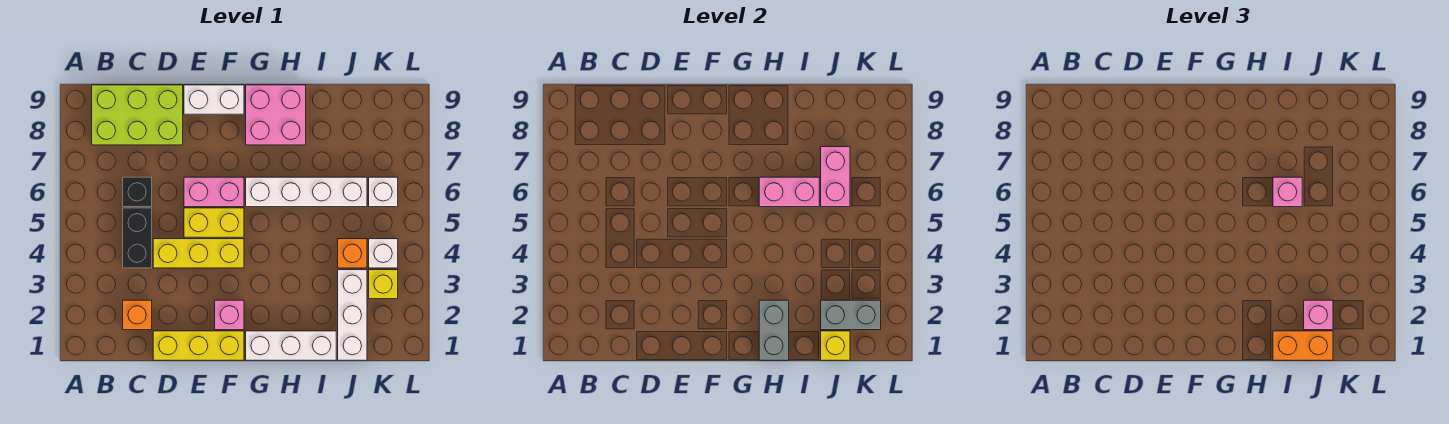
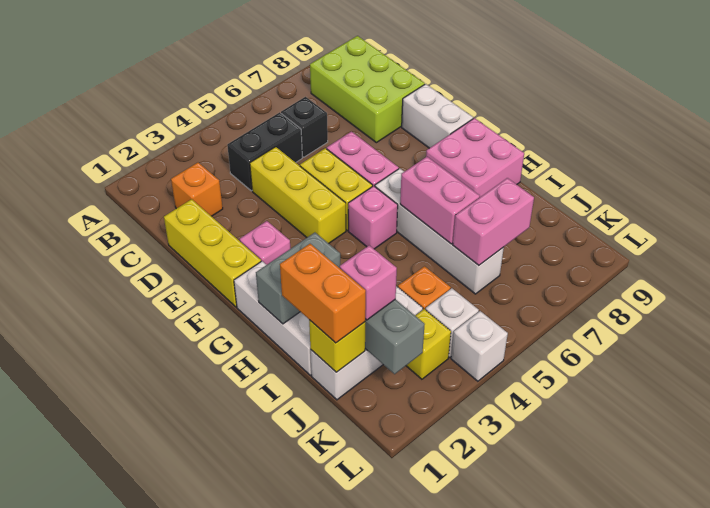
pink 1x1 brick [1273,177,1302,207] -> pink 1x1 brick moved to [348,186,398,249]
white 1x1 brick [369,177,398,207] -> white 1x1 brick moved to [451,311,508,381]

